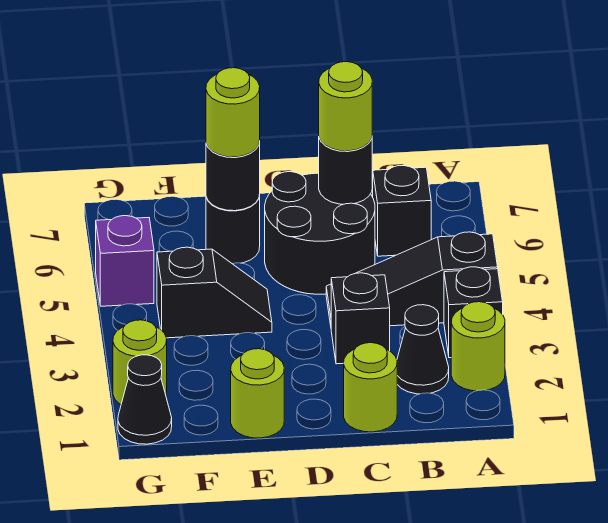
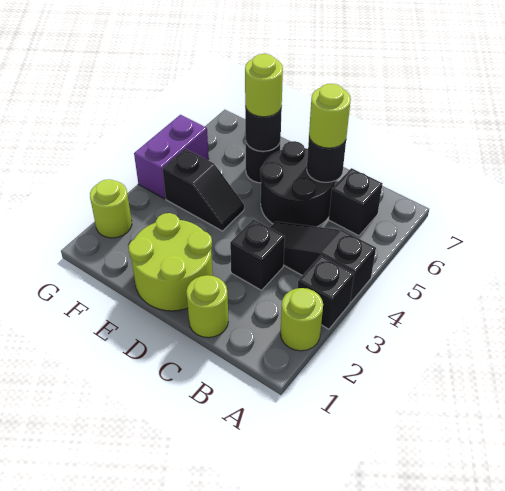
black 1x1 cone [397,305,449,394] -> none
lime 1x1 round brick [231,349,284,438] -> lime 2x2 round brick [128,213,213,311]
black 1x1 cone [118,355,172,444] -> none
purple 1x1 brick [96,216,154,306] -> purple 1x2 brick [134,115,209,199]

